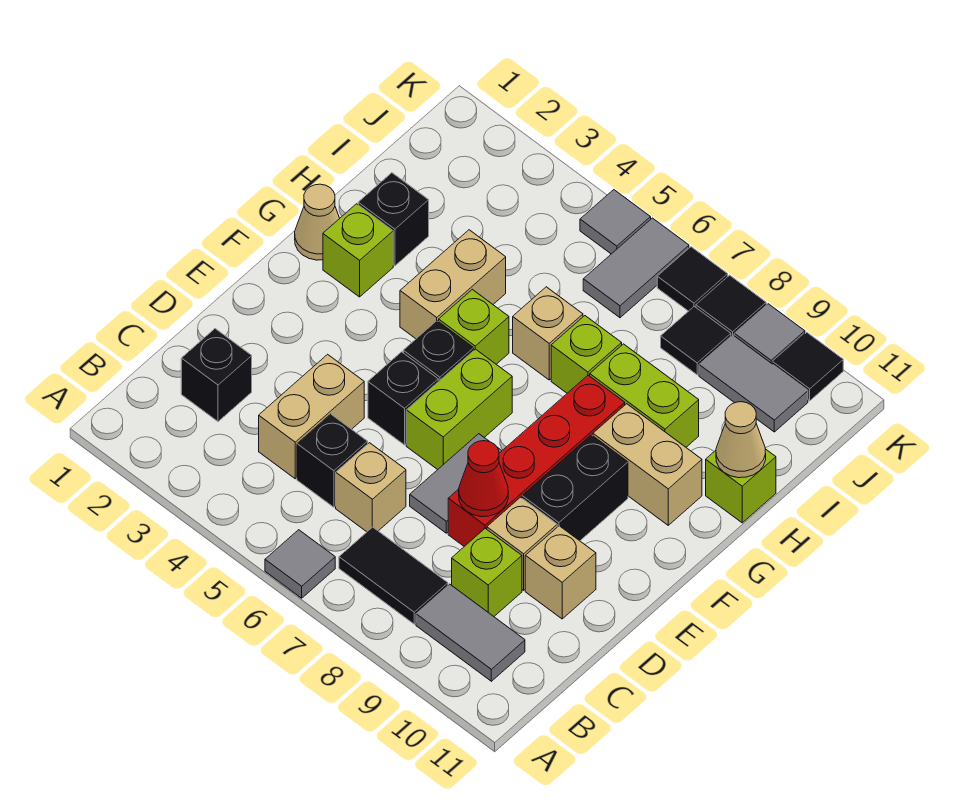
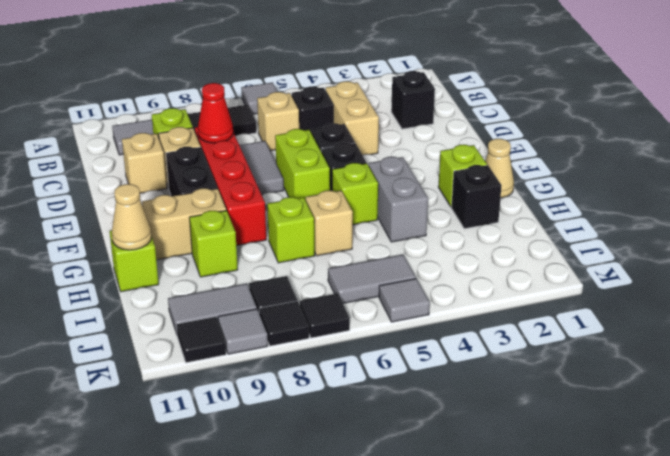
tan 1x2 brick [400,230,506,339] -> grey 1x2 brick [369,157,428,242]
lime 1x2 brick [590,344,699,447] -> lime 1x1 brick [189,210,238,277]
grey 1x2 tile [583,218,689,318] -> grey 1x2 tile turned to [328,255,416,303]

